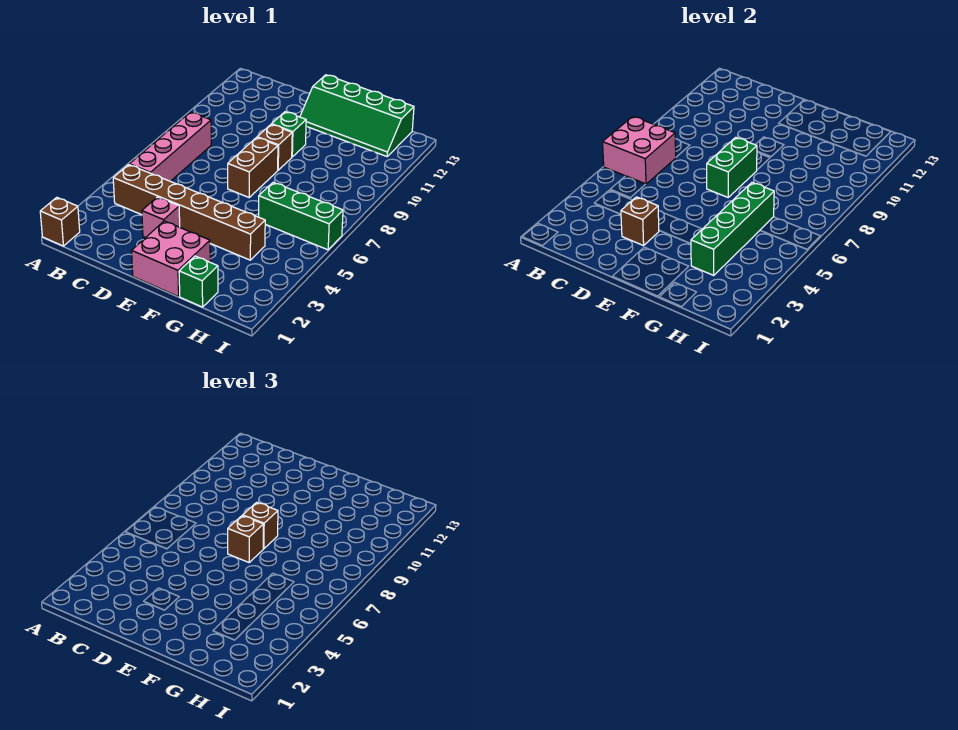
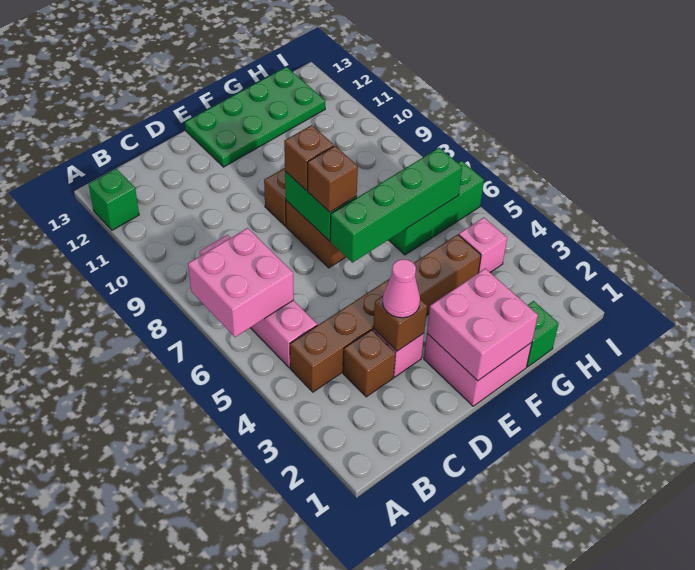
brown 1x1 brick [40,197,80,246] -> brown 1x1 brick moved to [343,330,395,397]
none -> pink 1x1 cone [383,259,420,318]
none -> pink 2x2 brick [427,269,538,381]
green 1x1 brick [272,112,306,157] -> green 1x1 brick moved to [89,169,139,230]
green 2x4 slope [300,75,414,156] -> green 2x4 plate [185,67,325,167]
green 1x4 brick [691,182,774,276] -> green 1x4 brick turned to [330,148,462,263]
none -> pink 1x1 brick [459,218,507,273]

